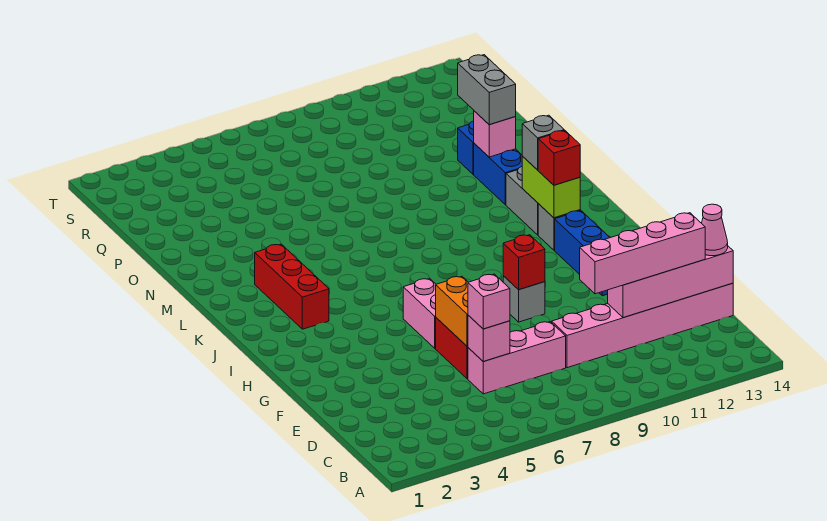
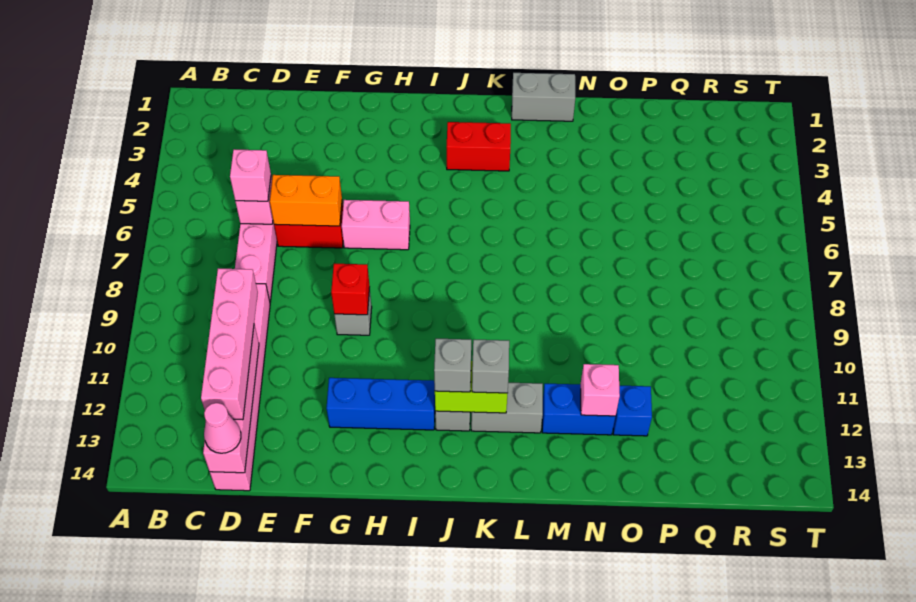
red 1x3 brick [255,244,329,329] -> red 1x2 brick [447,122,511,171]
red 1x1 brick [538,130,580,185] -> grey 1x1 brick [434,339,471,392]
grey 1x2 brick [458,55,516,125] -> grey 1x2 brick moved to [512,73,575,121]

